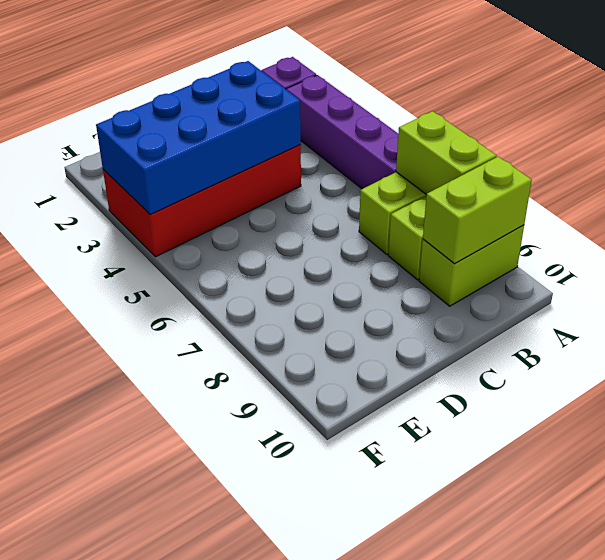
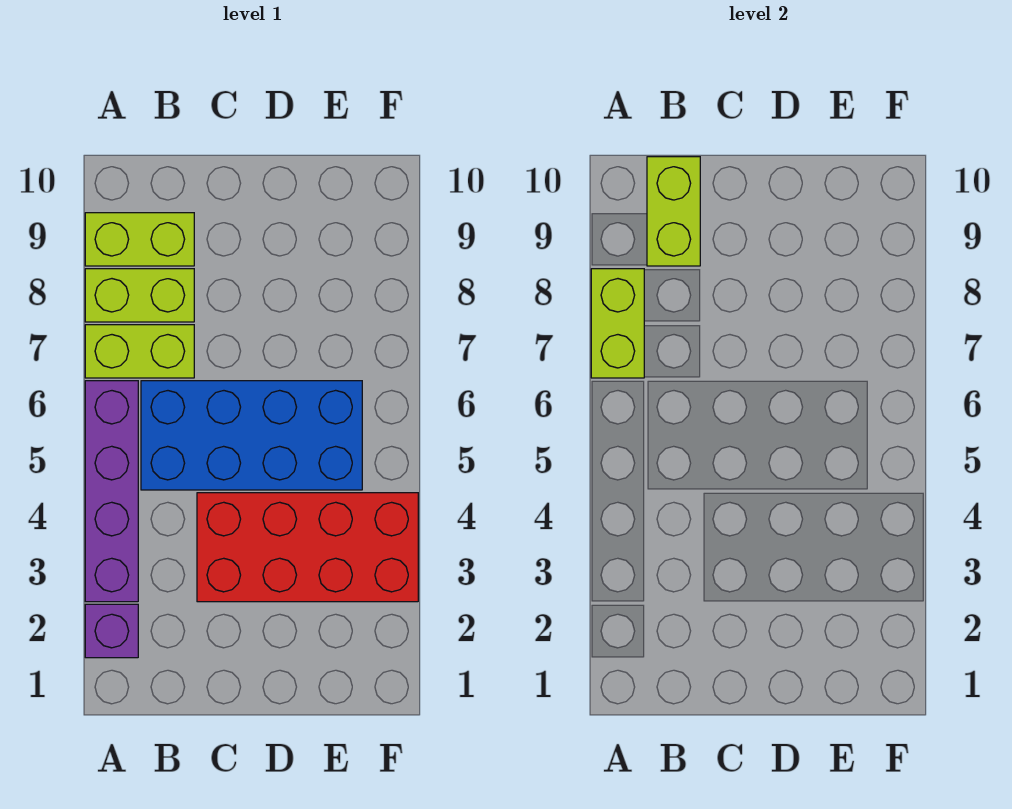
lime 1x2 brick [423,157,532,264] -> lime 1x2 brick turned to [647,157,700,266]
blue 2x4 brick [96,61,301,214] -> blue 2x4 brick moved to [141,381,362,490]

